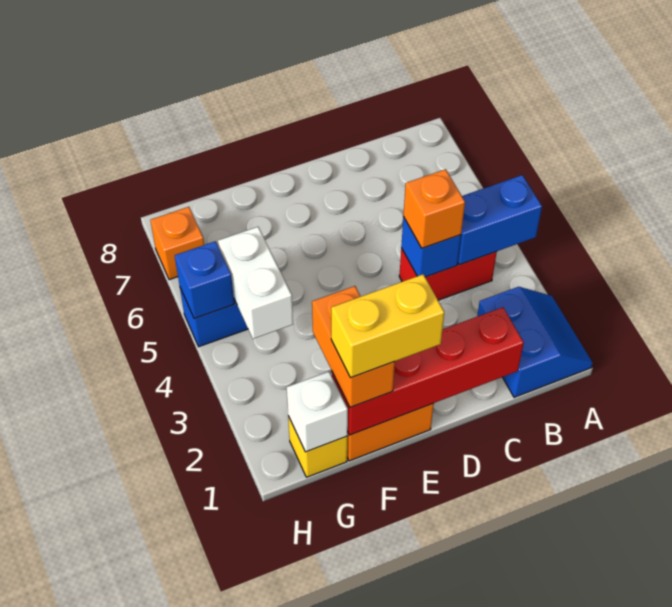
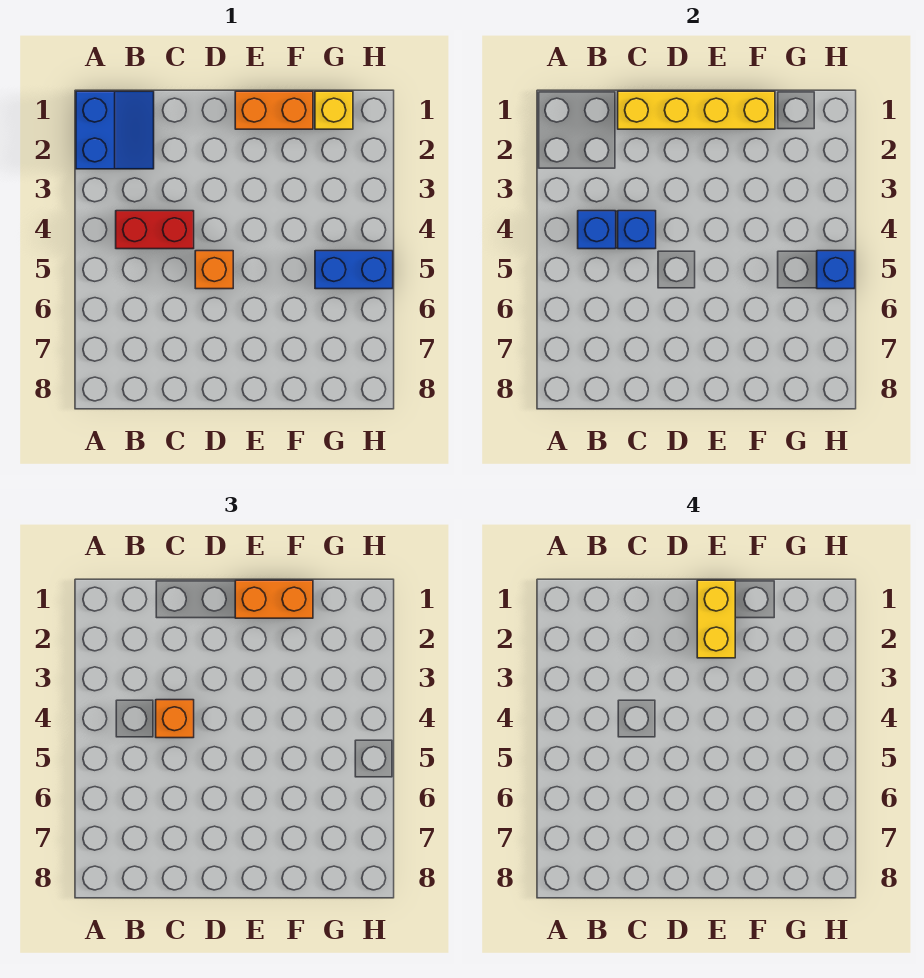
blue 2x2 slope [477,287,593,397] -> blue 2x2 slope turned to [76,91,154,169]
blue 1x2 brick [458,175,542,265] -> blue 1x1 brick [578,211,616,249]
red 1x4 brick [332,307,524,435] -> yellow 1x4 brick [618,91,775,129]
yellow 1x2 brick [331,274,444,378] -> yellow 1x2 brick turned to [697,580,735,658]
orange 1x2 brick [312,286,395,407] -> orange 1x2 brick turned to [235,580,313,618]
white 1x1 brick [287,372,348,452] -> none
white 1x2 brick [218,227,293,339] -> none
orange 1x1 brick [150,207,204,280] -> orange 1x1 brick moved to [195,251,233,289]

